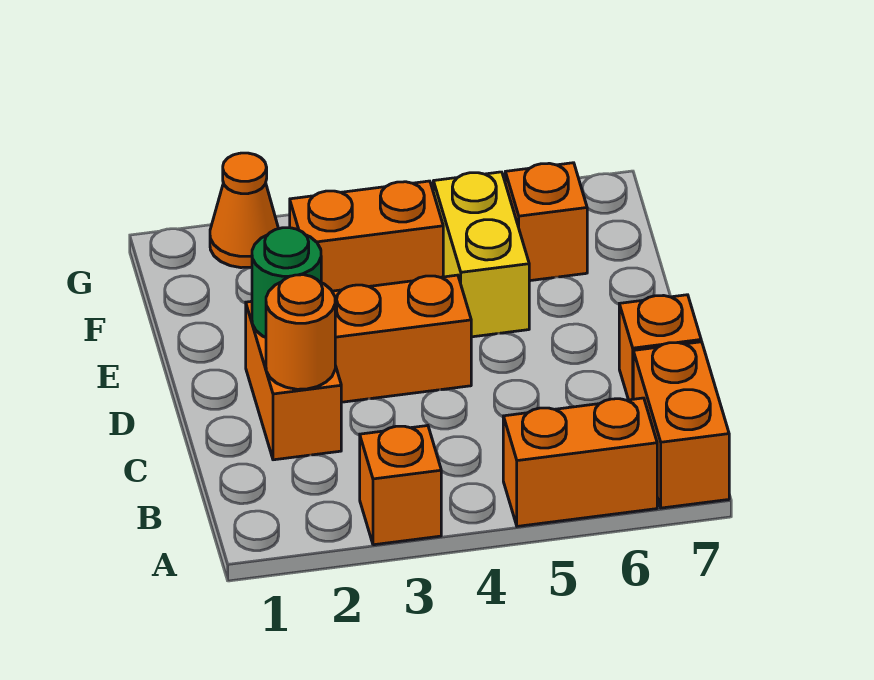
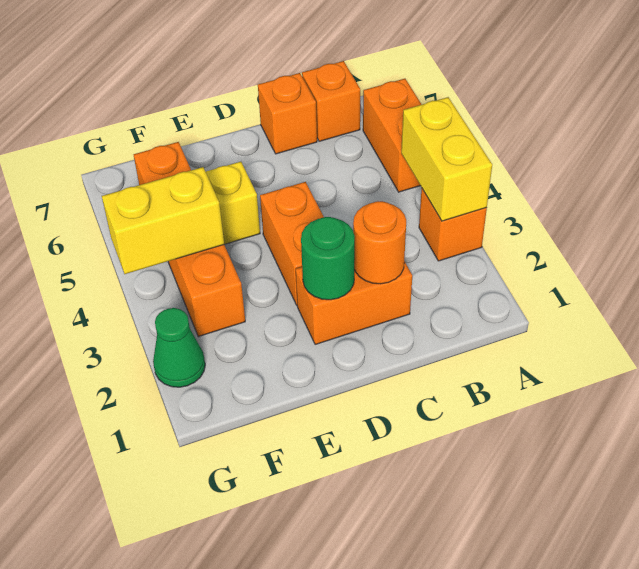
none -> yellow 1x2 brick [401,97,492,221]
orange 1x2 brick [633,342,729,508] -> orange 1x1 brick [302,61,360,141]
none -> yellow 1x2 brick [102,167,224,274]
orange 1x1 cone [210,153,279,268] -> green 1x1 cone [153,308,205,387]

